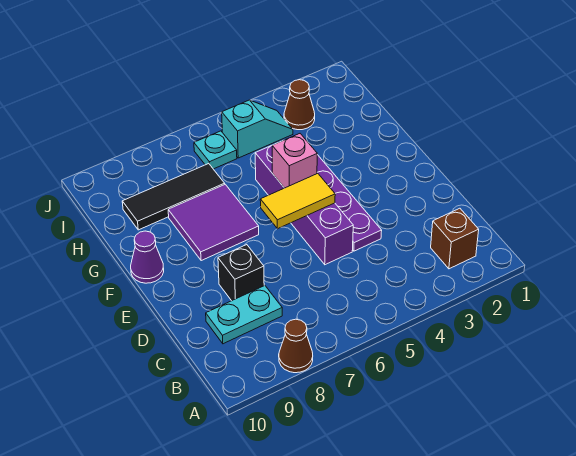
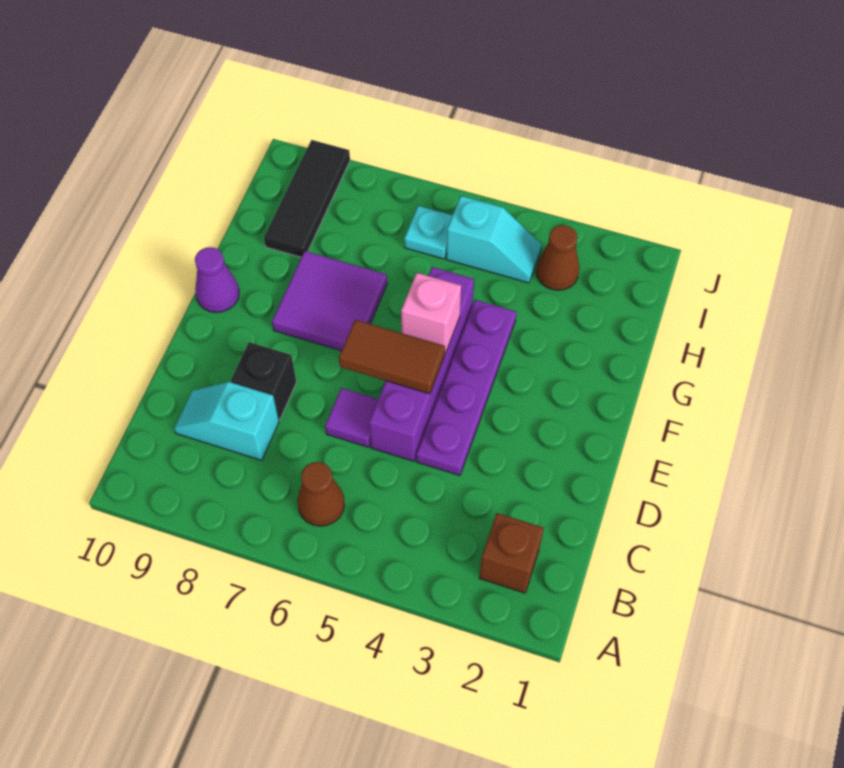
brown 1x1 cone [279,319,313,373] -> brown 1x1 cone moved to [297,462,345,526]
cyan 1x2 plate [206,285,282,344] -> cyan 1x2 slope [174,382,279,460]
none -> purple 1x1 tile [325,388,378,447]
yellow 1x2 tile [260,173,335,229] -> brown 1x2 tile [339,320,445,394]
black 1x3 tile [122,164,225,230] -> black 1x3 tile turned to [264,140,350,257]

